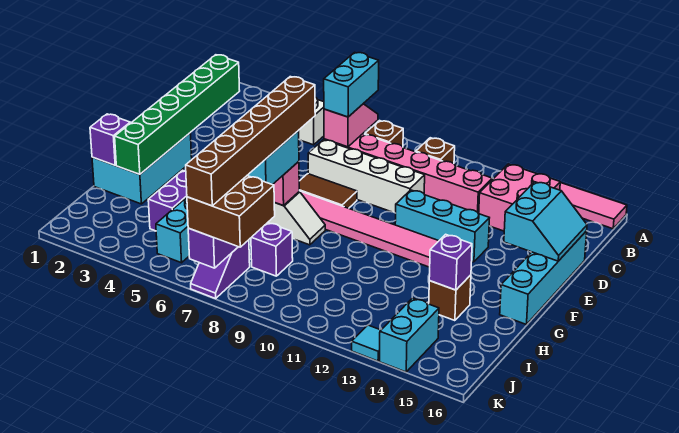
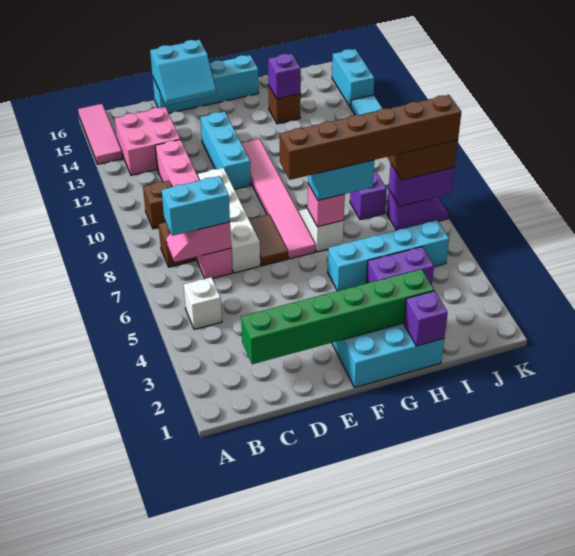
cyan 2x2 slope [504,182,587,261] -> cyan 2x2 slope turned to [150,40,216,105]
cyan 1x2 brick [379,298,439,372] -> cyan 1x2 brick turned to [332,49,374,107]

